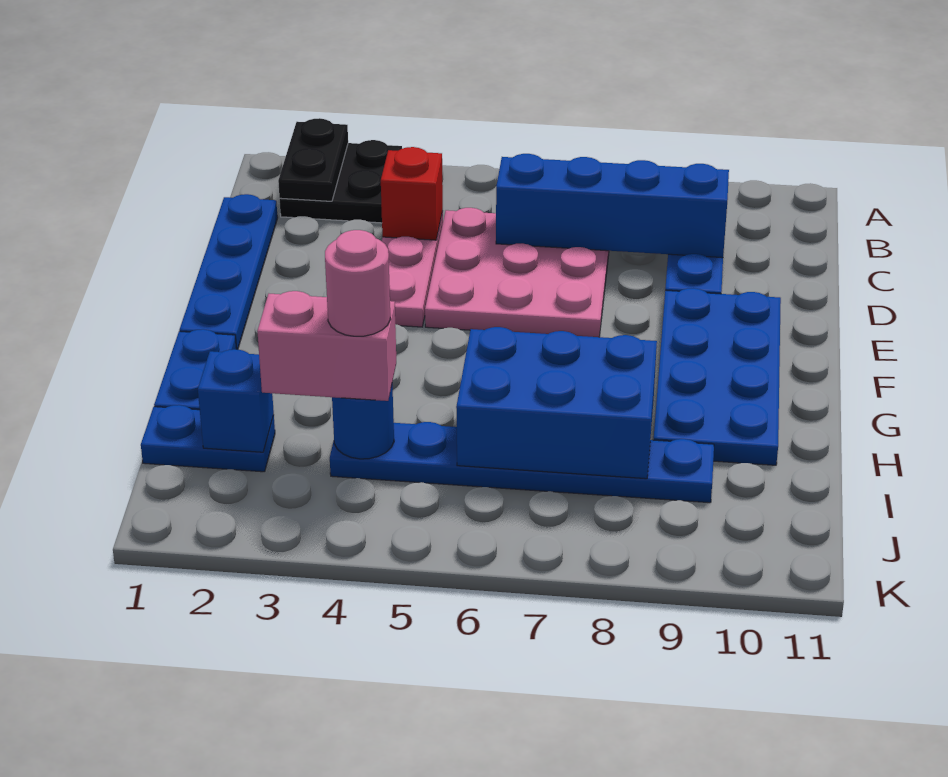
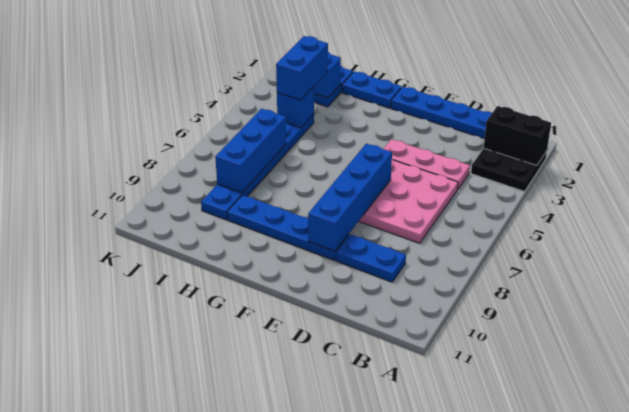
black 1x2 plate [278,118,348,201] -> black 1x2 brick [484,106,551,165]
red 1x1 brick [381,147,443,240] -> none
blue 1x4 brick [496,154,729,258] -> blue 1x4 brick moved to [308,144,392,251]
blue 2x4 plate [654,288,781,465] -> blue 1x4 plate [227,195,349,261]
blue 2x3 brick [456,327,657,479] -> blue 1x3 brick [215,109,286,193]
pink 1x2 brick [257,291,396,401] -> blue 1x2 brick [276,36,328,100]
blue 1x1 round brick [332,385,394,459] -> blue 1x1 brick [277,87,314,128]
pink 1x1 round brick [325,230,391,336] -> none

